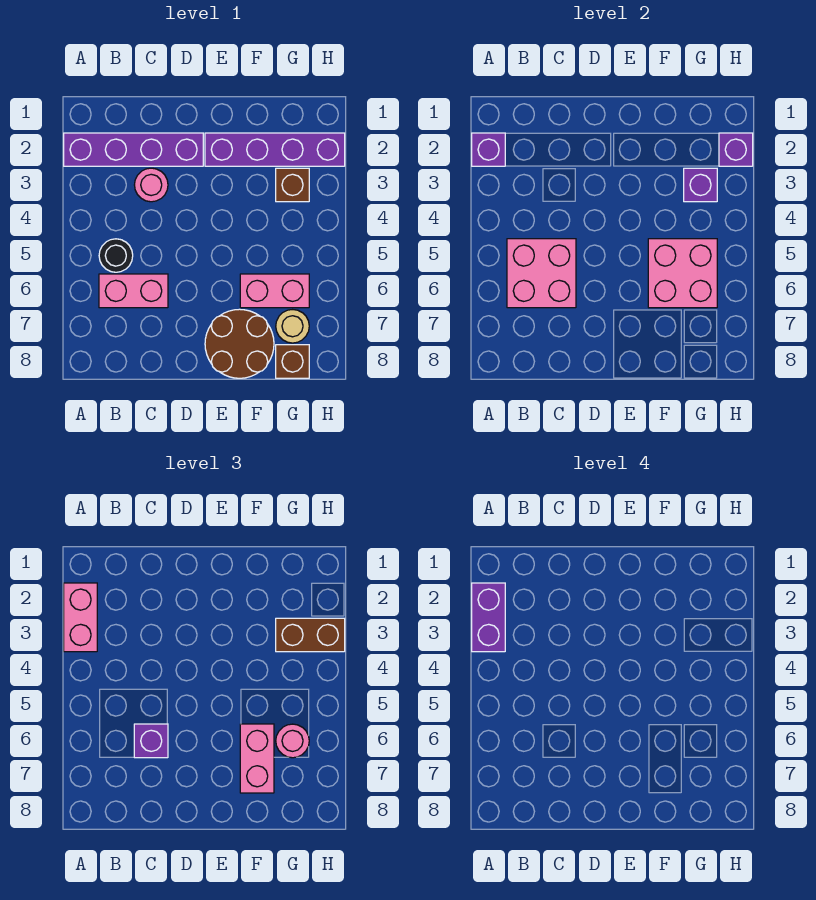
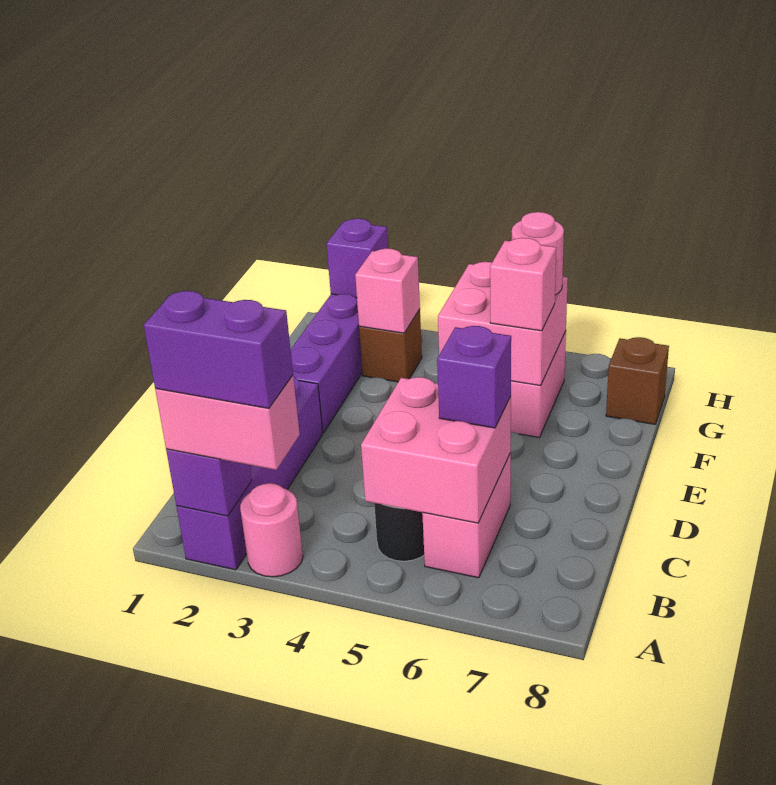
pink 1x1 round brick [135,168,168,202] -> pink 1x1 round brick moved to [240,483,303,577]
brown 2x2 round brick [205,309,274,378] -> none
pink 1x2 brick [240,724,274,793] -> pink 1x1 brick [490,238,556,331]
purple 1x1 brick [684,168,717,202] -> pink 1x1 brick [355,248,420,333]
brown 1x2 brick [276,618,345,652] -> none
tan 1x1 round brick [276,310,309,343] -> none

